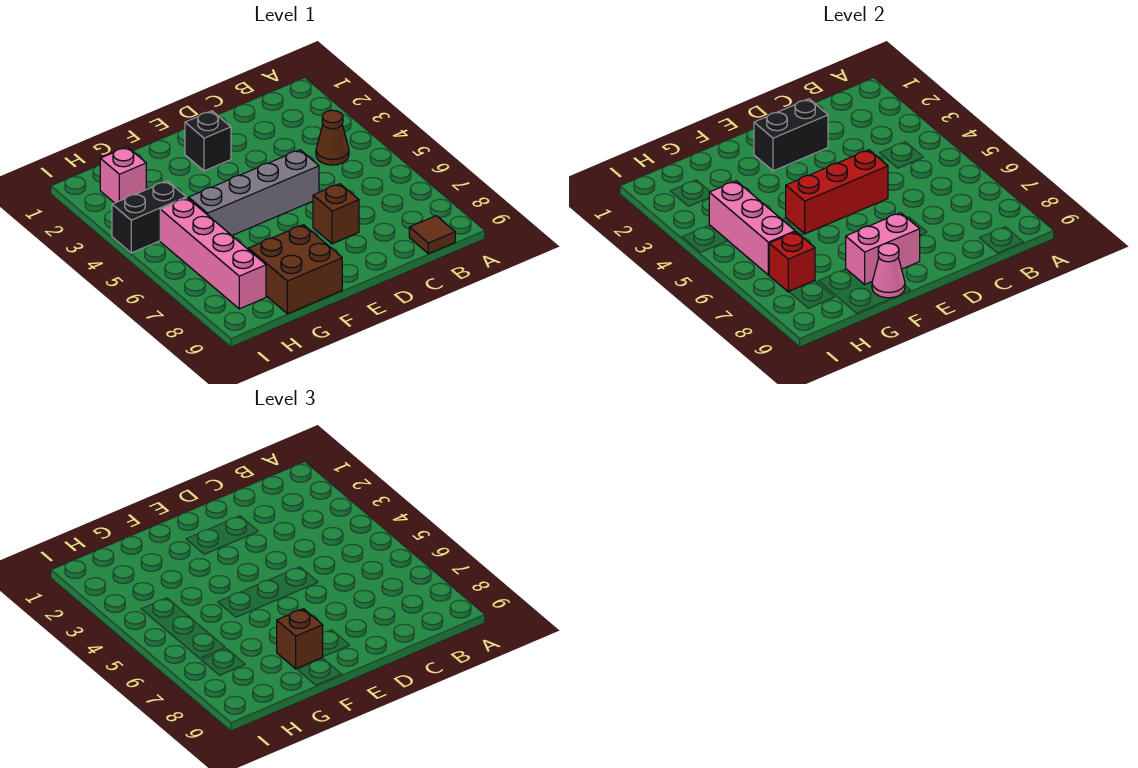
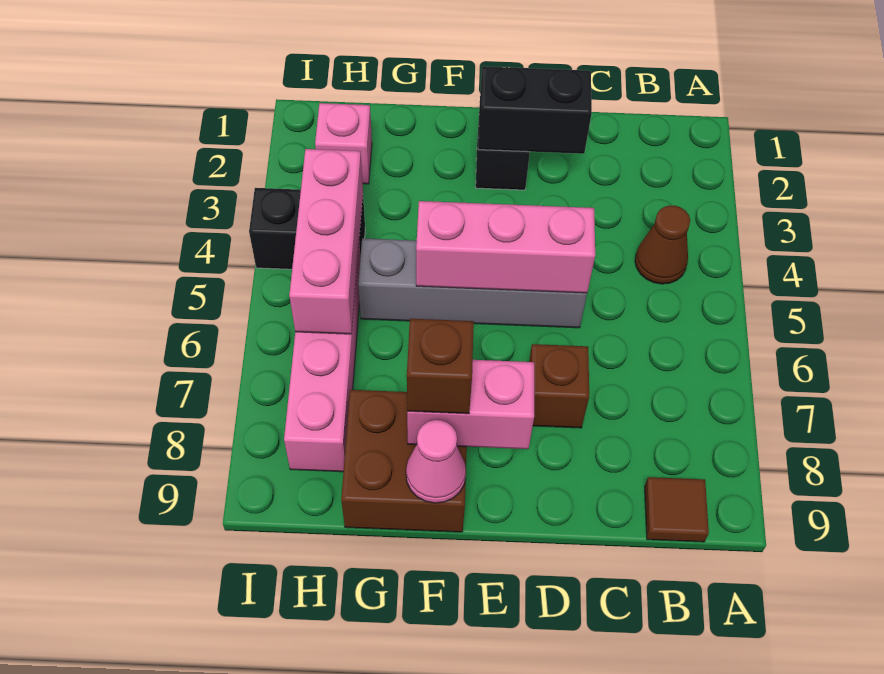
red 1x3 brick [786,150,888,234] -> pink 1x3 brick [416,201,595,293]
red 1x1 brick [769,232,815,292] -> none

